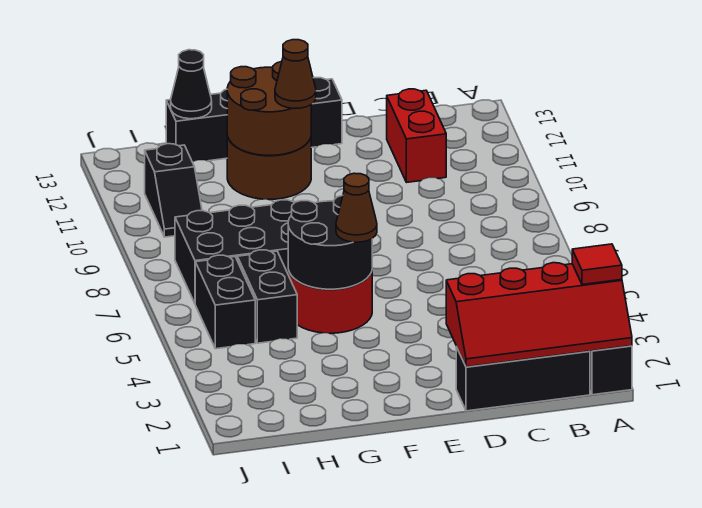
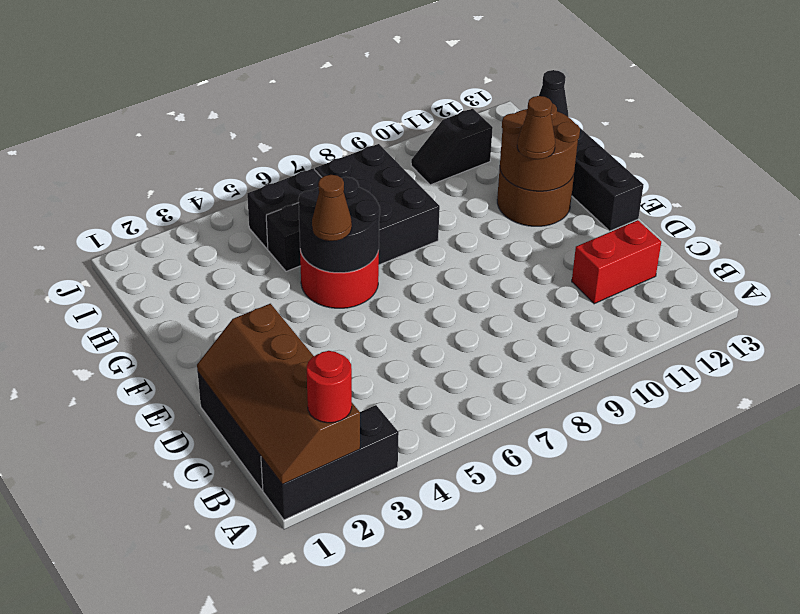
red 2x4 slope [446,263,632,367] -> brown 2x4 slope [197,304,360,484]
red 1x1 tile [572,244,622,285] -> red 1x1 round brick [307,351,352,423]

